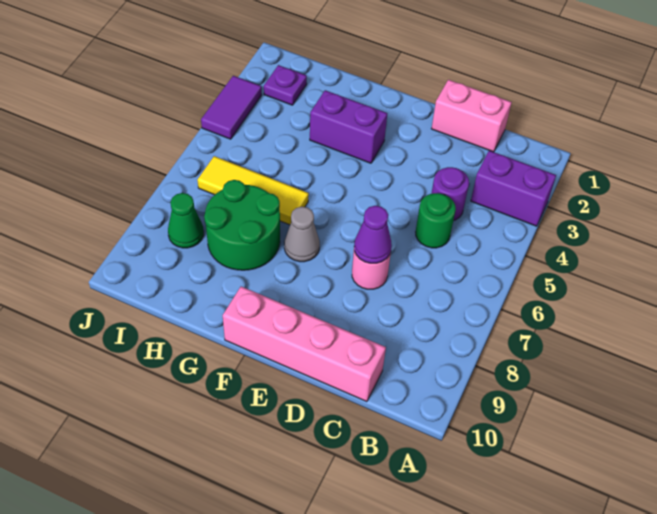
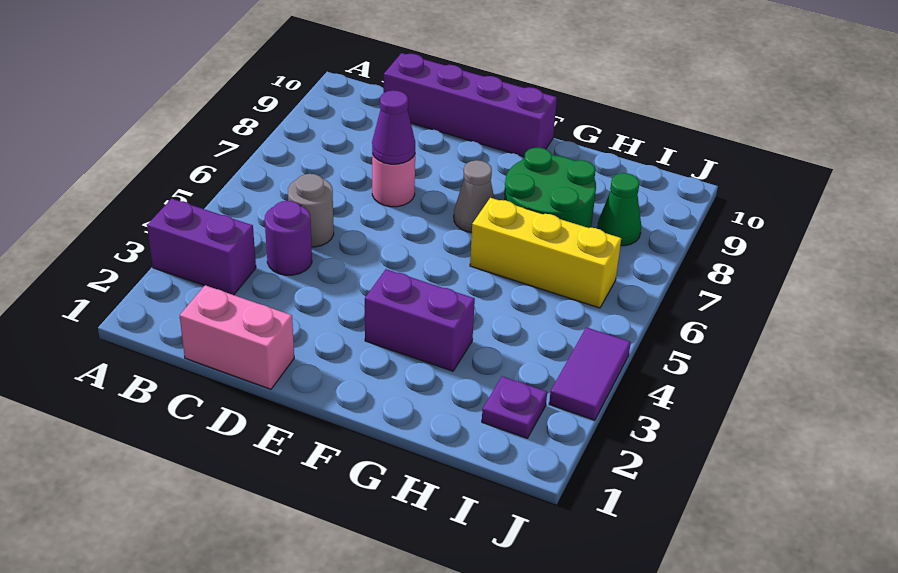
green 1x1 round brick [416,193,456,248] -> grey 1x1 round brick [288,174,334,247]
pink 1x4 brick [223,286,386,402] -> purple 1x4 brick [384,53,557,157]
yellow 1x3 tile [197,156,309,225] -> yellow 1x3 brick [470,198,621,308]

